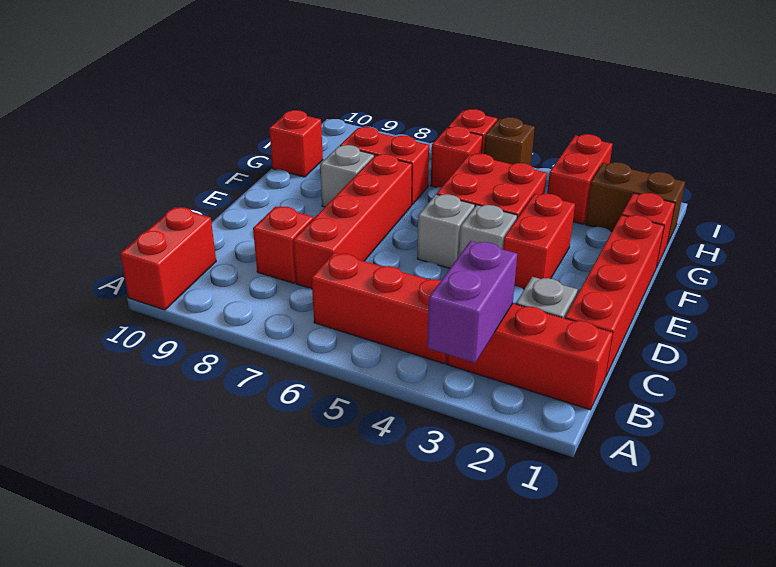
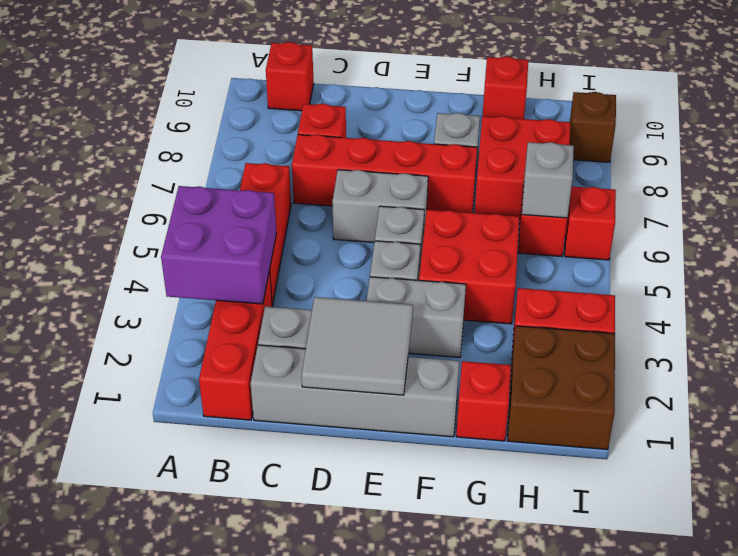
purple 1x2 brick [427,241,517,363] -> purple 2x2 brick [161,186,276,304]
red 1x2 brick [120,207,216,310] -> red 1x1 brick [266,42,314,111]
red 1x4 brick [565,215,664,377] -> grey 1x4 brick [251,345,459,437]
none -> grey 2x2 tile [302,297,413,395]
none -> grey 1x2 brick [332,170,428,242]
red 1x2 brick [503,194,575,289] -> grey 1x2 brick [367,277,466,357]
red 1x2 brick [340,127,429,205] -> red 2x2 brick [475,116,570,220]
brown 1x2 brick [585,162,685,244] -> brown 2x2 brick [507,326,615,450]
none -> grey 1x1 brick [522,142,574,218]
brown 1x1 brick [484,117,535,165] -> brown 1x1 brick moved to [570,92,616,162]

